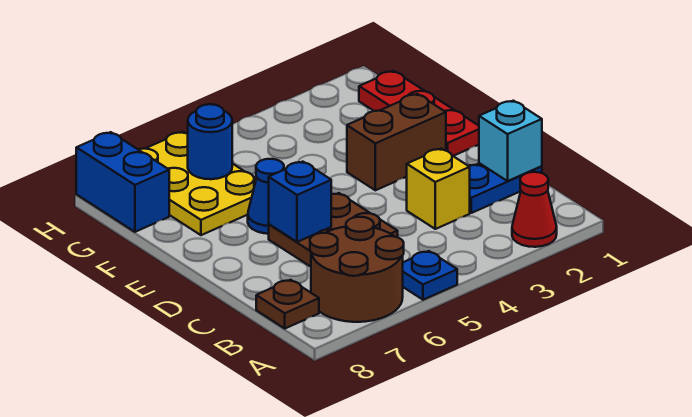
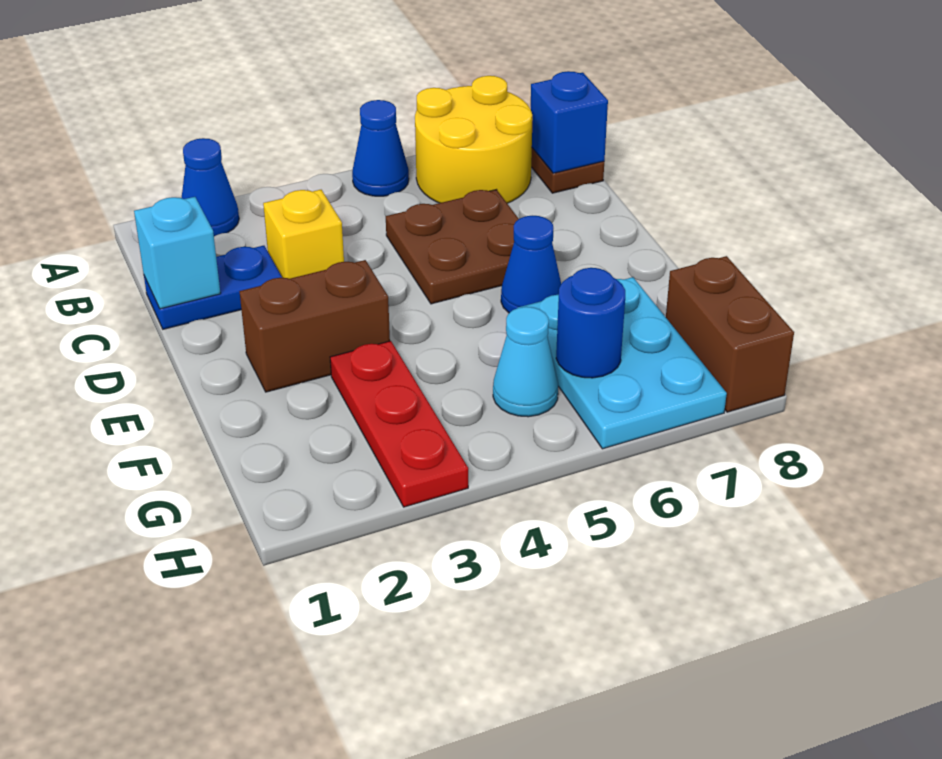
red 1x1 cone [512,172,557,247] -> blue 1x1 cone [182,138,239,236]
blue 1x1 plate [403,251,457,300] -> blue 1x1 cone [352,100,409,196]
brown 2x2 round brick [310,217,404,322] -> yellow 2x2 round brick [415,76,533,203]
blue 1x1 brick [269,162,331,242] -> blue 1x1 brick moved to [531,71,608,173]
red 1x3 plate [359,71,479,156] -> red 1x3 plate moved to [330,341,468,507]
yellow 2x3 plate [138,132,256,235] -> cyan 2x3 plate [518,277,727,449]
none -> cyan 1x1 cone [493,307,558,417]
blue 1x2 brick [76,132,169,232] -> brown 1x2 brick [666,256,794,412]

